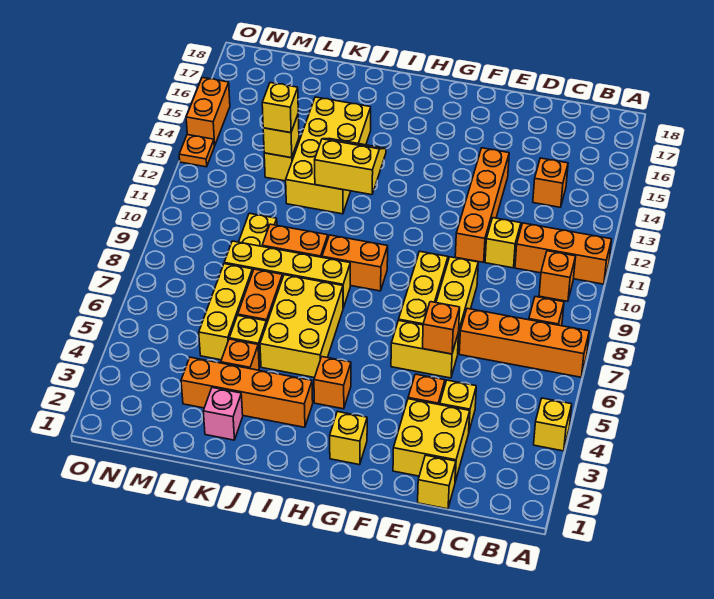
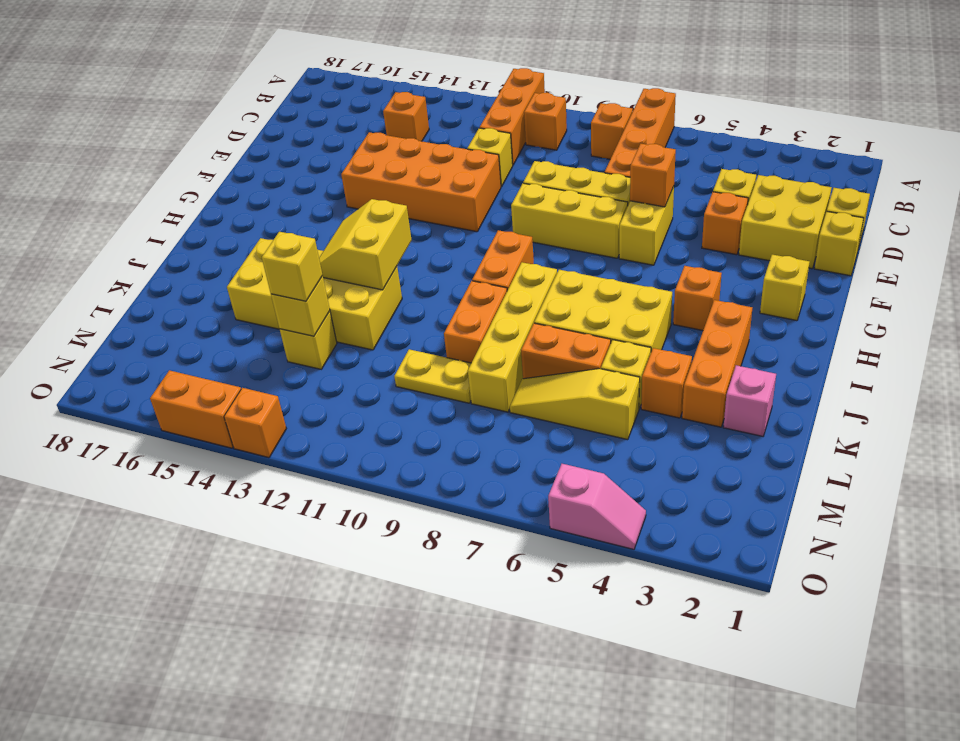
yellow 1x1 brick [534,398,572,451] -> yellow 1x1 brick moved to [815,211,864,276]
orange 1x4 brick [455,148,509,262] -> orange 2x4 brick [341,132,501,232]
orange 1x4 brick [181,357,313,427] -> orange 1x3 brick [682,300,752,427]
yellow 1x3 brick [199,264,253,360] -> yellow 1x3 slope [510,369,640,440]
none -> pink 1x2 slope [548,464,646,549]
orange 1x1 plate [179,135,214,167] -> orange 1x1 brick [224,388,286,458]

